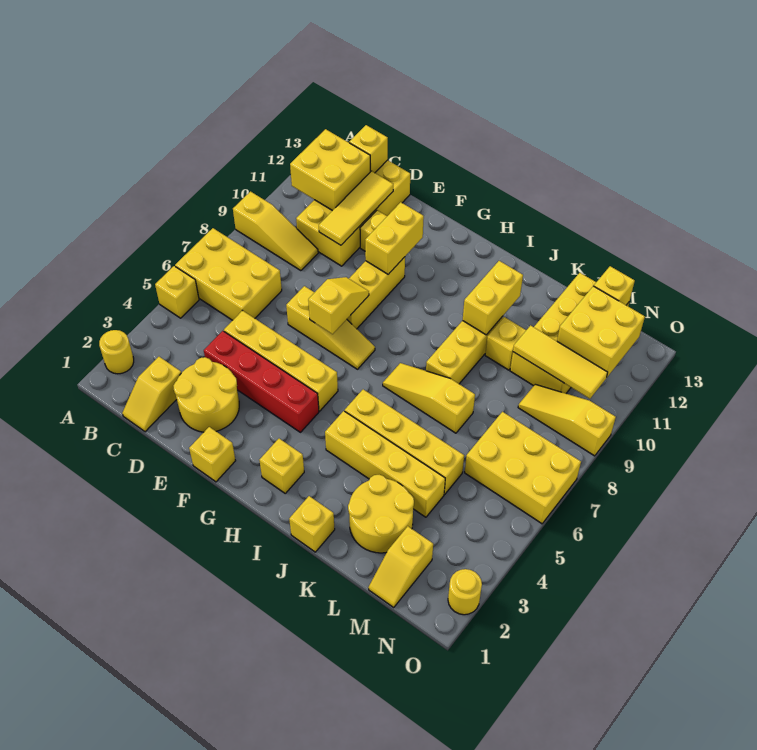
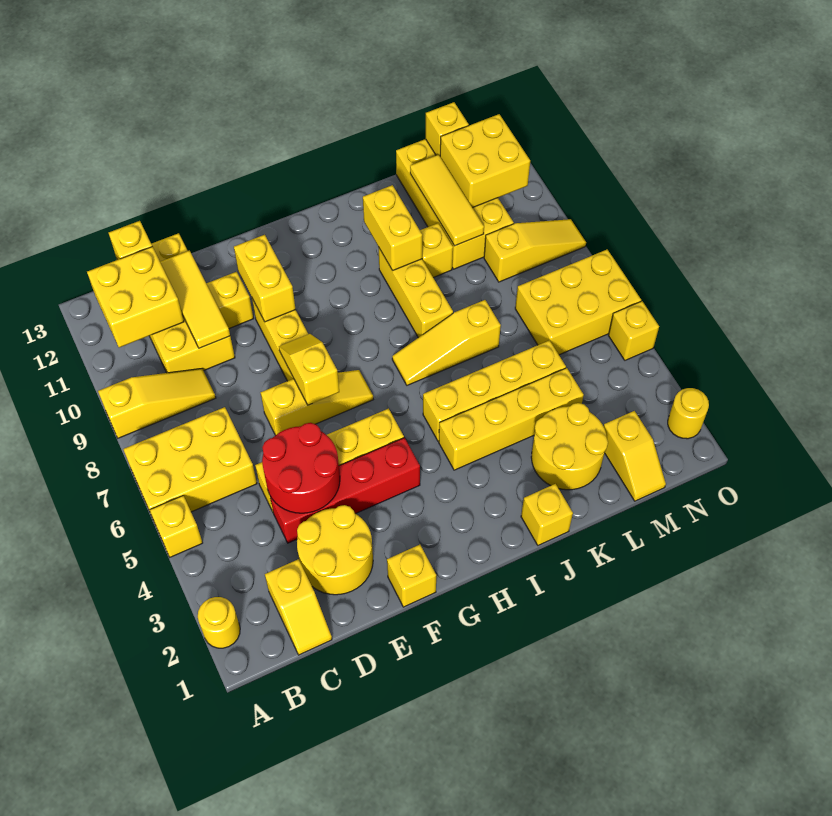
none -> red 2x2 round brick [262,423,340,513]
yellow 1x1 brick [259,439,304,493] -> yellow 1x1 brick moved to [608,301,659,360]
yellow 1x3 tile [513,325,608,399] -> yellow 1x3 tile turned to [410,155,484,246]
yellow 1x3 slope [518,384,616,456] -> yellow 1x3 slope turned to [484,219,586,282]

